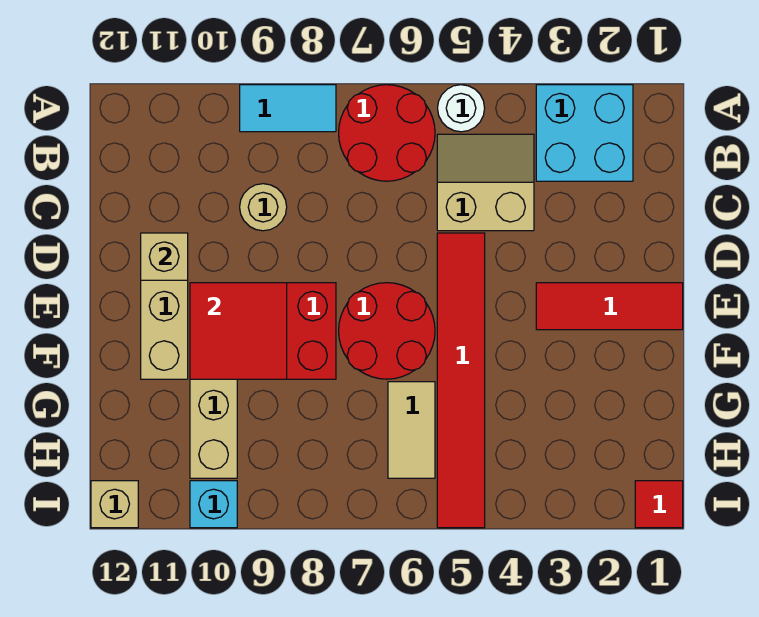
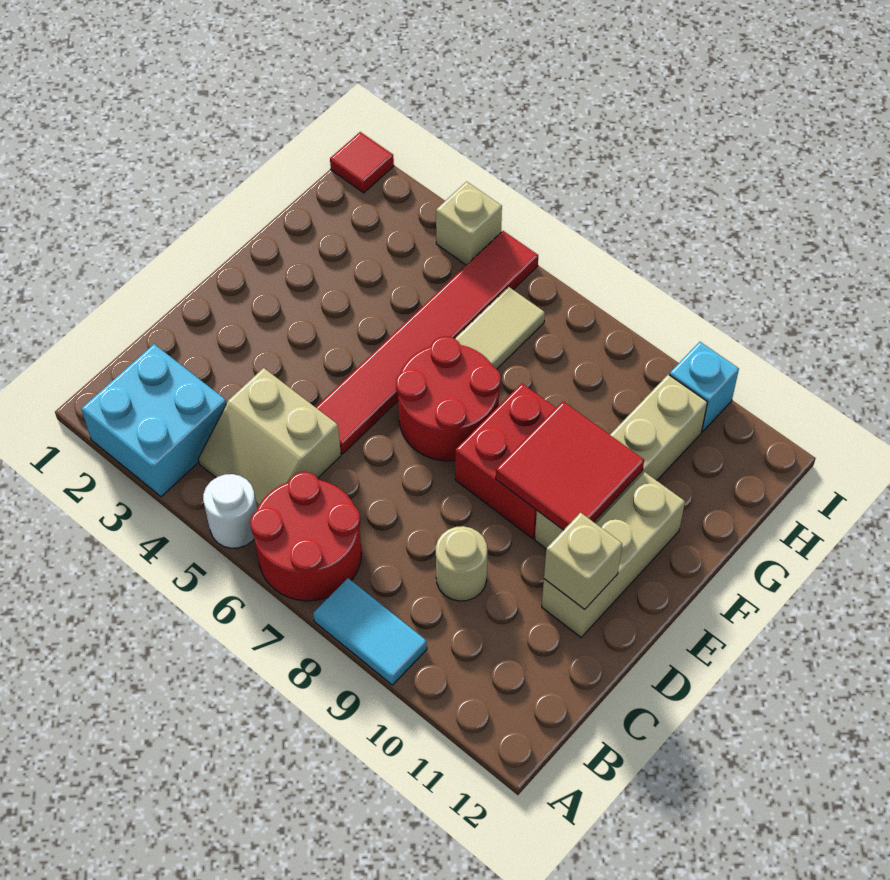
red 1x3 tile [536,283,683,330] -> none
tan 1x1 brick [91,481,138,528] -> tan 1x1 brick moved to [436,182,502,265]

